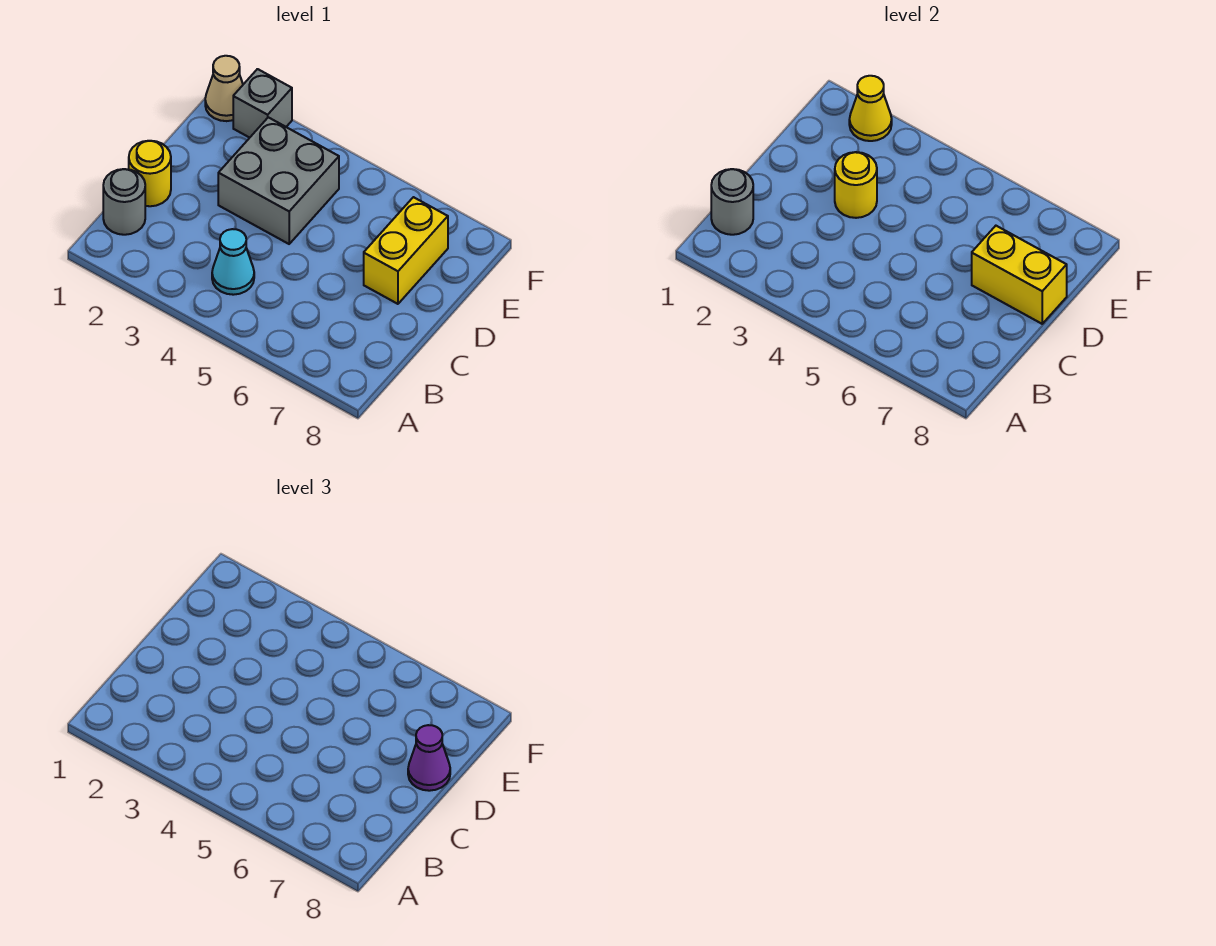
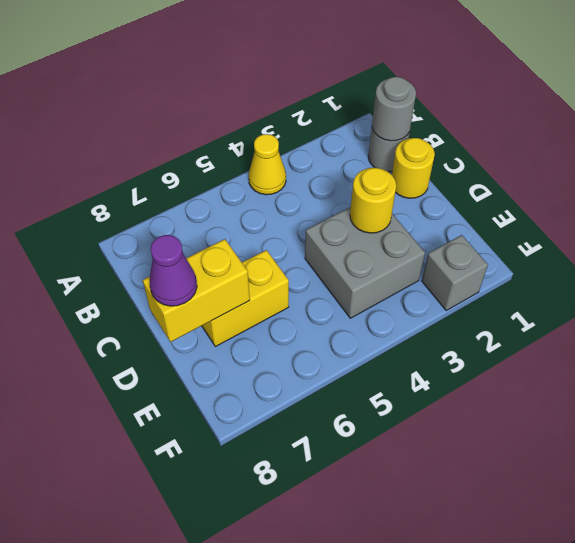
cyan 1x1 cone [212,229,254,295] -> none
yellow 1x2 brick [364,197,448,304] -> yellow 1x2 brick turned to [202,250,289,347]
tan 1x1 cone [205,56,243,121] -> none
yellow 1x1 cone [849,76,892,141] -> yellow 1x1 cone moved to [249,134,286,195]

